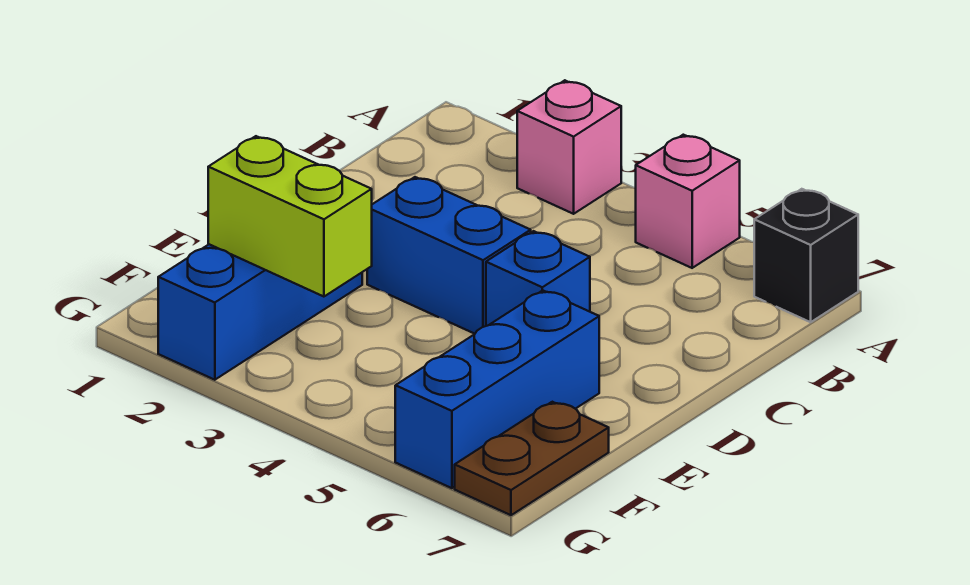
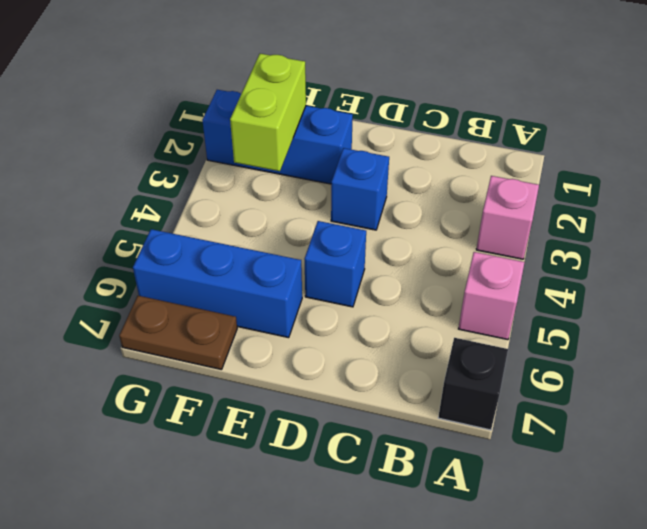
blue 1x2 brick [367,177,531,334] -> blue 1x1 brick [331,148,389,230]

